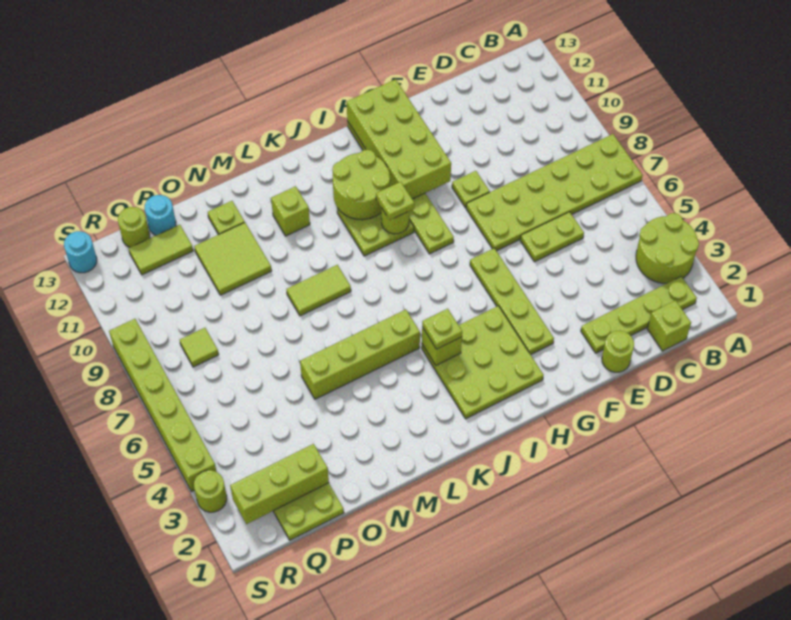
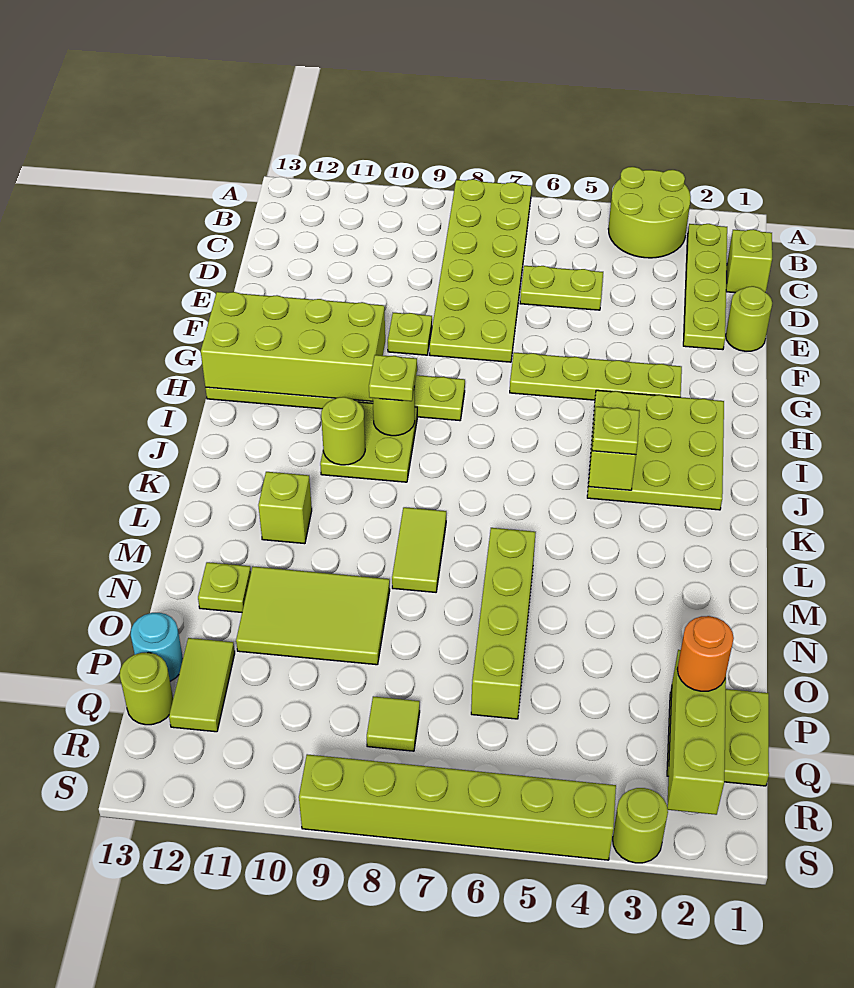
lime 1x2 plate [520,212,584,262] -> lime 1x2 plate turned to [520,266,603,310]
lime 2x2 round brick [332,150,390,220] -> lime 1x1 round brick [321,397,365,465]
lime 1x4 brick [300,309,420,399] -> lime 1x4 brick moved to [471,528,536,719]
lime 2x2 tile [194,223,272,295] -> lime 2x3 tile [236,567,390,665]
none -> orange 1x1 round brick [677,616,734,691]
cyan 1x1 round brick [64,231,97,273] -> none

